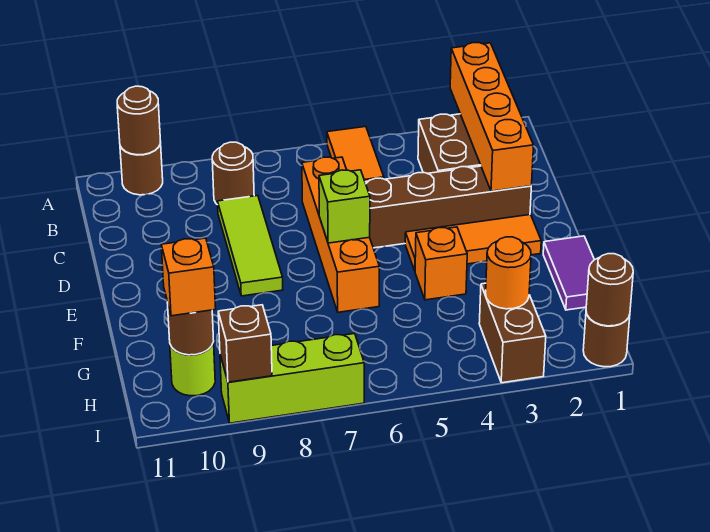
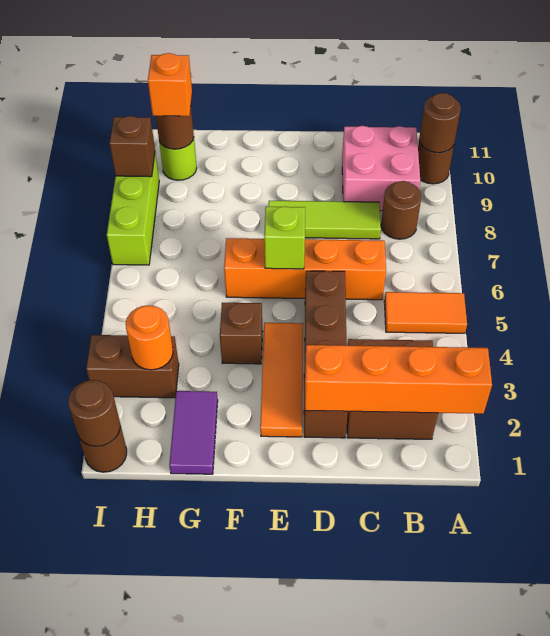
none -> pink 2x2 brick [342,126,420,211]
purple 1x2 tile [543,236,594,310] -> purple 1x2 tile turned to [169,391,218,474]
orange 1x1 brick [415,227,467,300] -> brown 1x1 brick [220,303,263,364]

